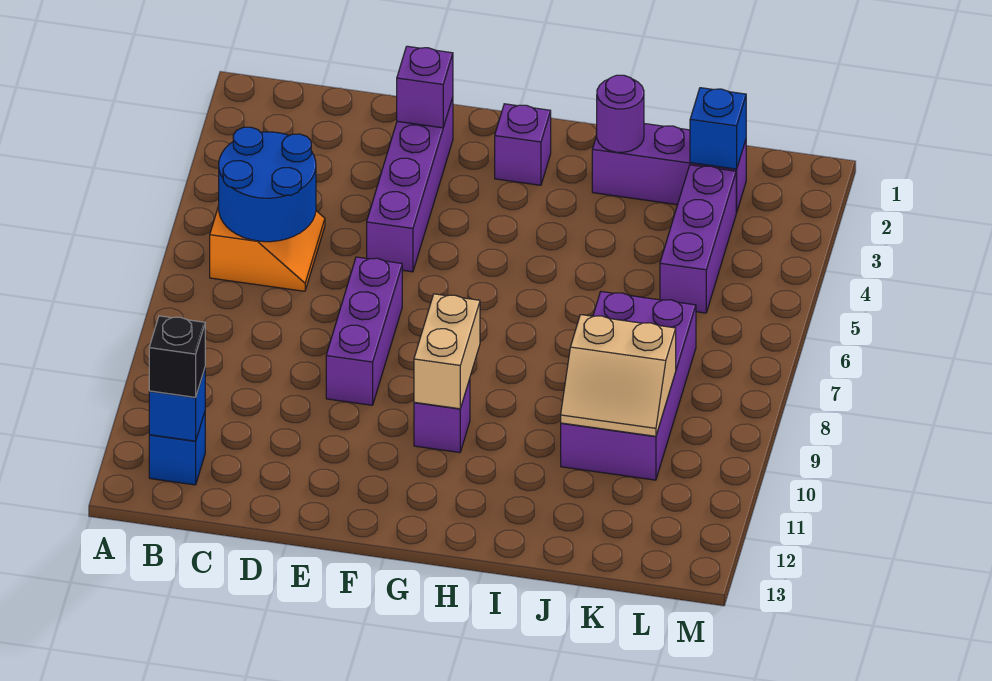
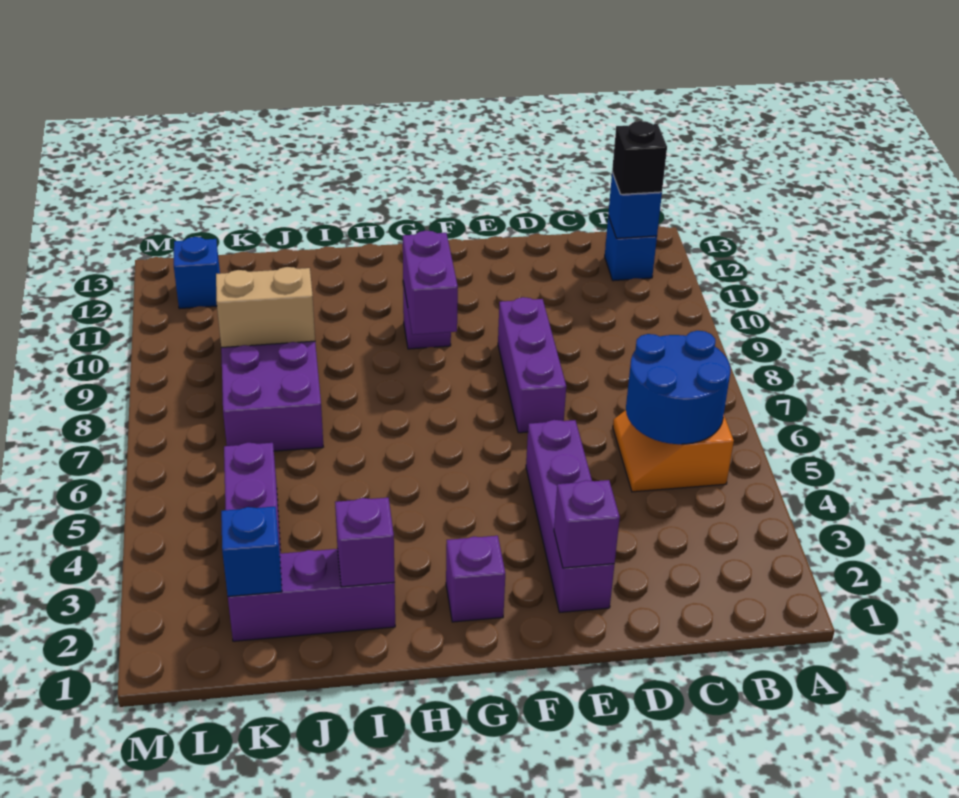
tan 1x2 brick [414,294,480,409] -> purple 1x2 brick [403,231,458,335]
purple 1x1 round brick [596,75,644,152] -> purple 1x1 brick [335,498,395,587]
none -> blue 1x1 brick [174,237,220,309]

